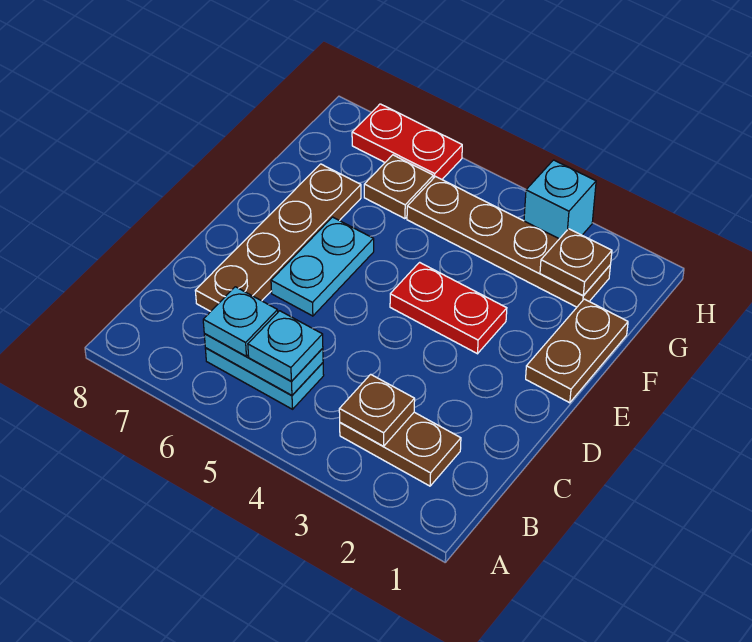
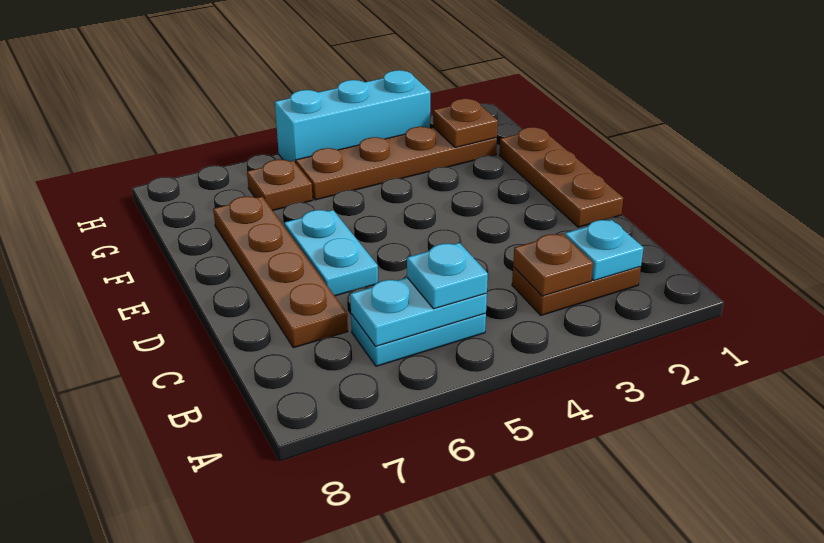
cyan 1x1 plate [203,287,278,356] -> cyan 1x1 plate moved to [565,220,643,280]
brown 1x2 plate [526,299,628,403] -> brown 1x3 plate [499,127,623,227]
red 1x2 plate [390,262,507,354] -> none
cyan 1x1 brick [524,160,596,239] -> cyan 1x3 brick [275,70,430,163]
red 1x2 plate [352,104,462,179] -> none

